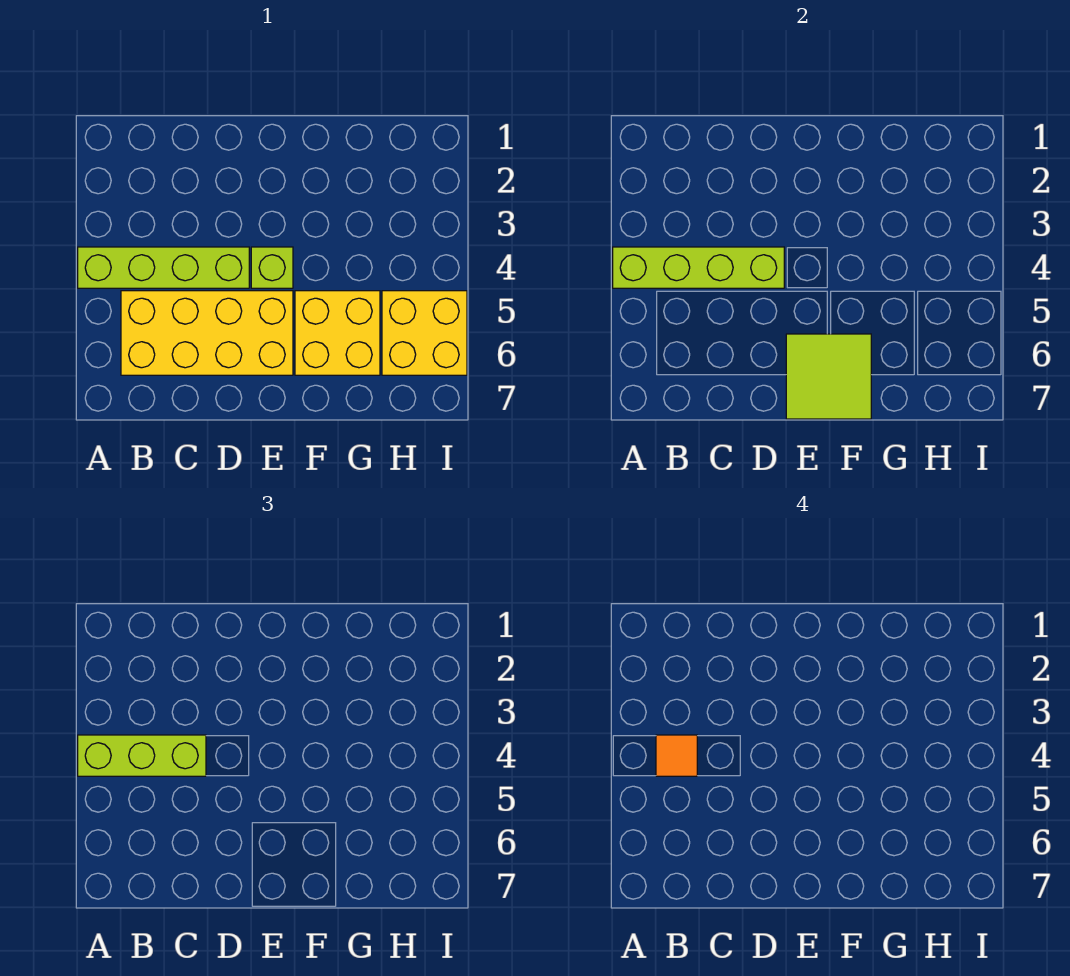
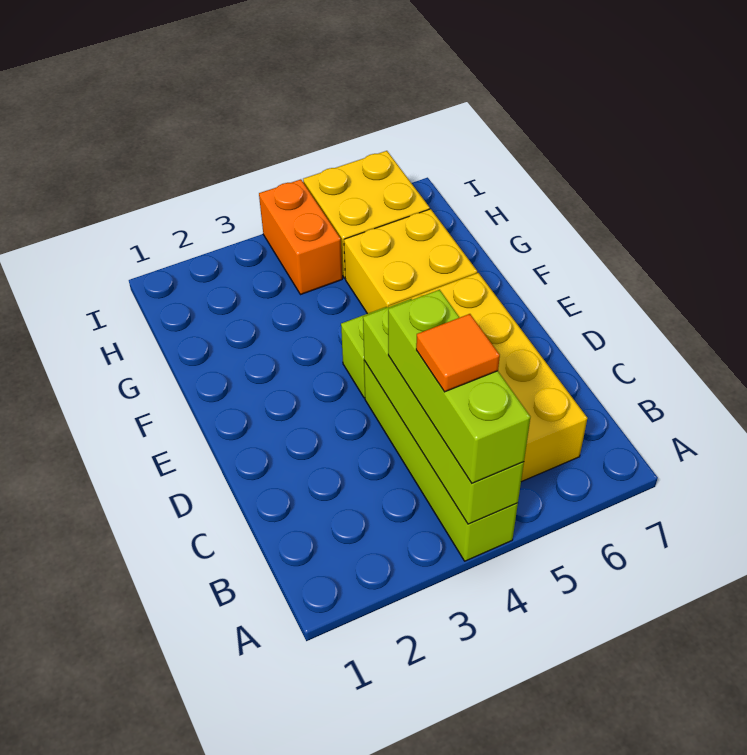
lime 2x2 tile [786,334,871,419] -> none
none -> orange 1x2 brick [259,179,342,295]

